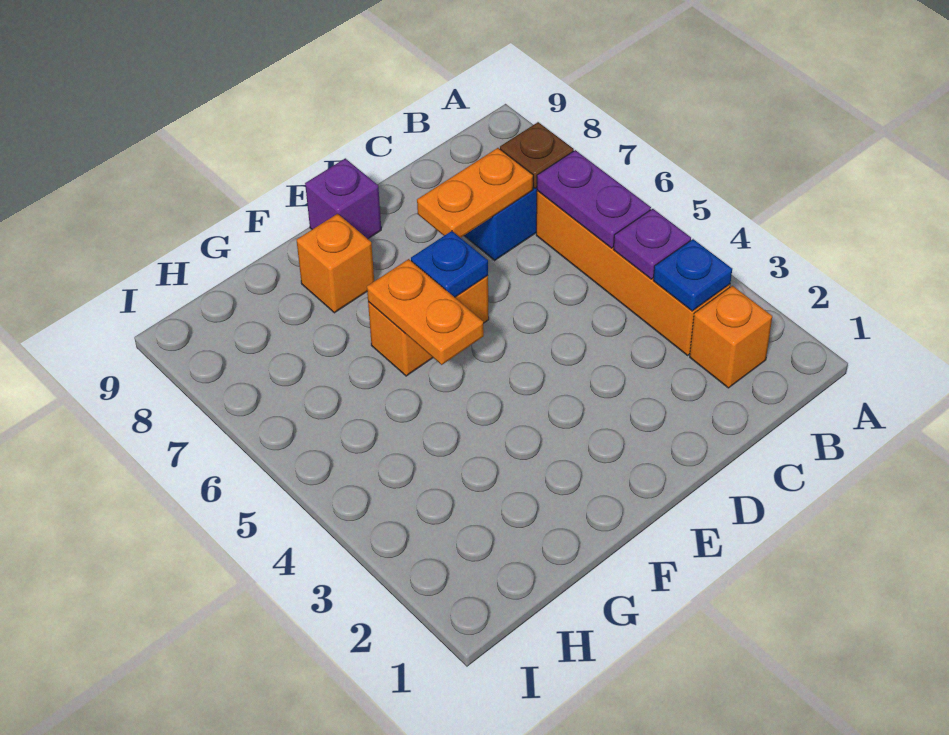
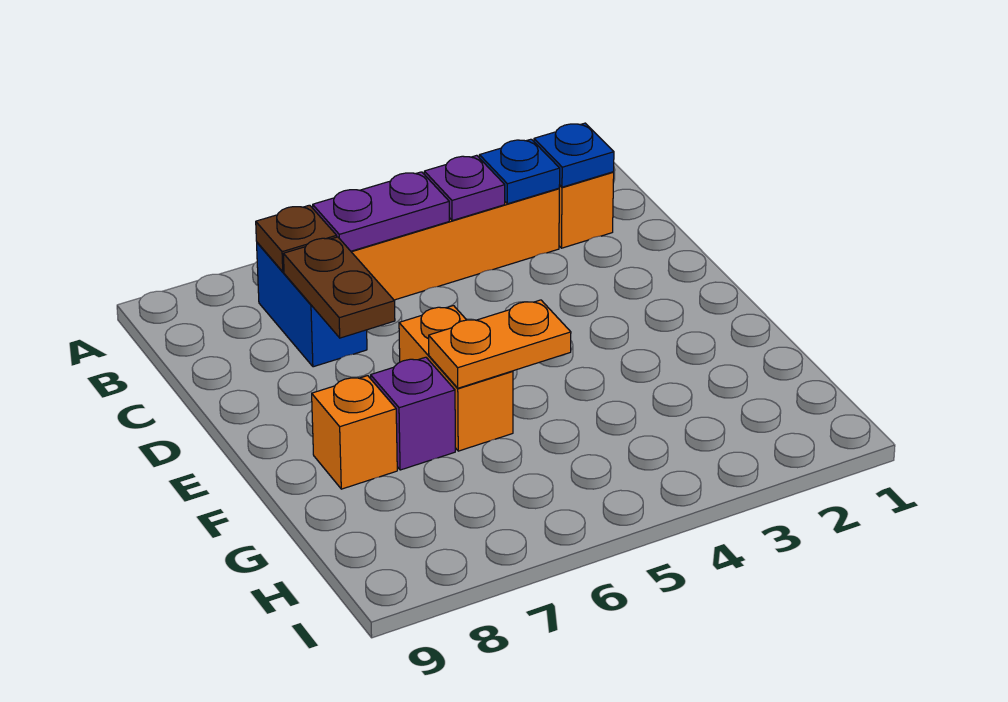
orange 1x2 plate [417,148,533,238] -> brown 1x2 plate [283,237,395,338]
blue 1x1 plate [411,231,488,297] -> blue 1x1 plate moved to [534,123,614,187]
purple 1x1 brick [305,158,381,239] -> purple 1x1 brick moved to [371,357,455,470]

